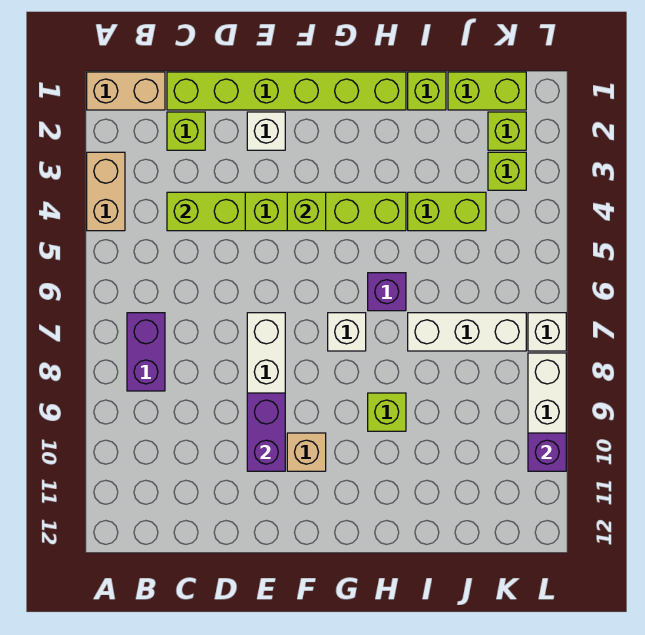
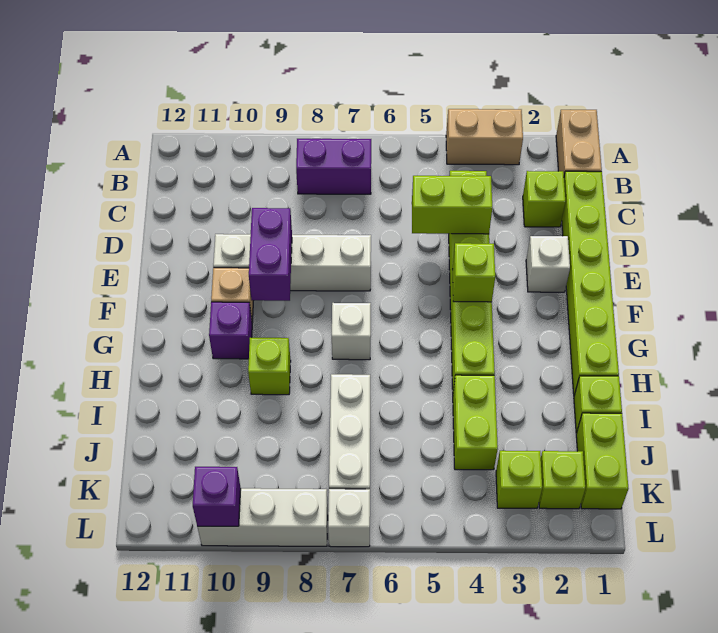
lime 1x2 brick [167,192,245,231] -> lime 1x2 brick turned to [412,176,492,234]
purple 1x2 brick [247,393,285,471] -> purple 1x2 brick turned to [249,208,292,301]
purple 1x1 brick [368,273,406,311] -> purple 1x1 brick moved to [209,302,252,359]

